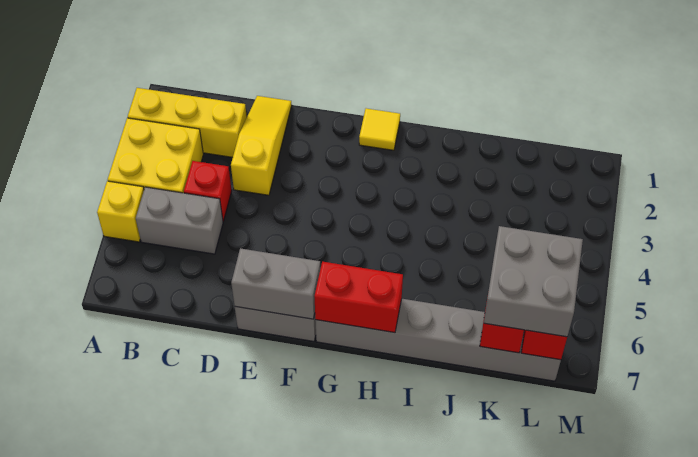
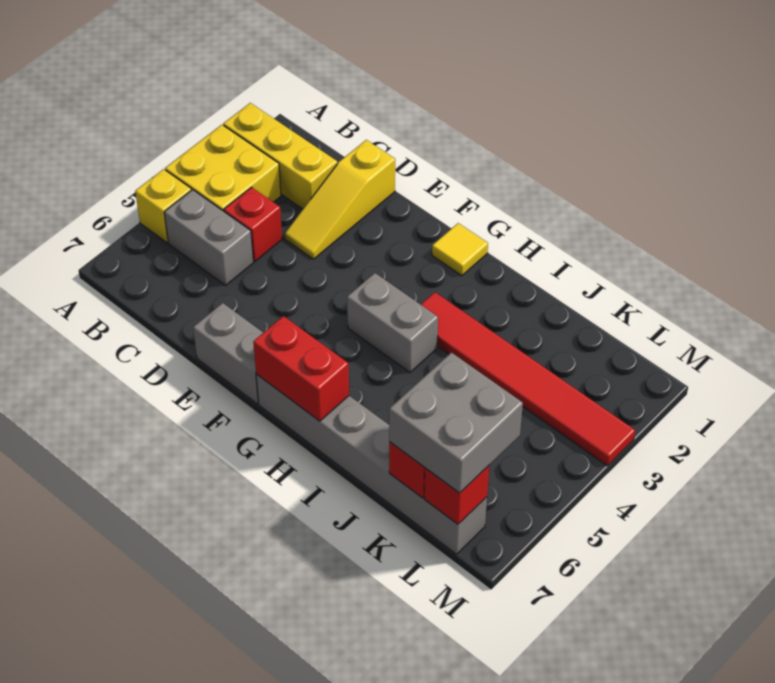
yellow 1x3 slope [231,96,292,195] -> yellow 1x3 slope turned to [285,140,395,259]
grey 1x2 brick [231,248,320,319] -> grey 1x2 brick moved to [347,273,438,372]
none -> red 1x6 tile [421,292,635,466]

